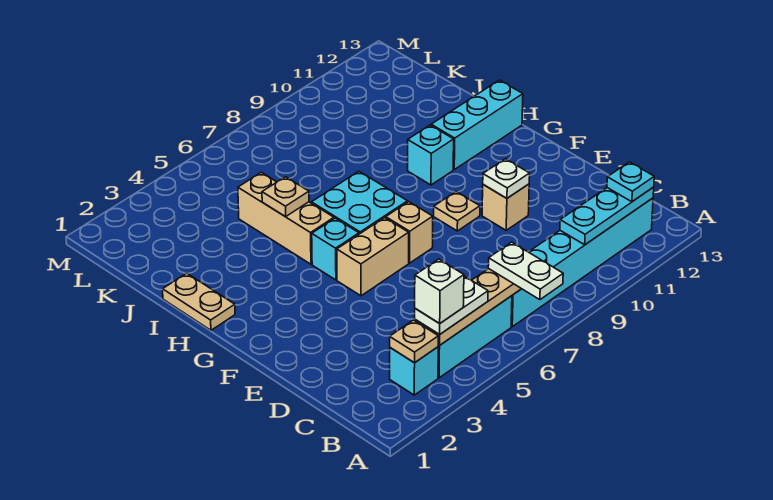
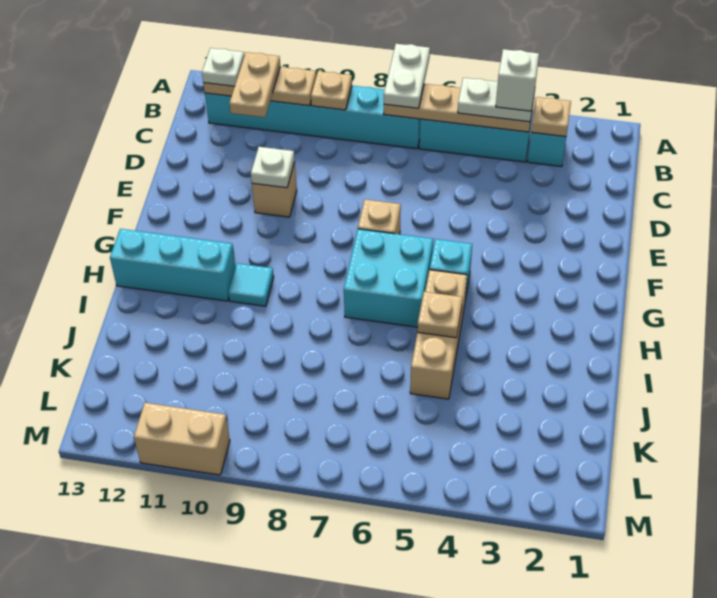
cyan 1x3 plate [560,187,654,245] -> tan 1x3 plate [203,67,316,106]
cyan 1x1 plate [607,162,654,202] -> white 1x1 plate [202,48,244,86]
tan 1x2 brick [337,218,409,296] -> tan 1x2 brick moved to [134,403,230,475]
tan 1x1 plate [434,192,480,231] -> tan 1x1 plate moved to [311,71,352,110]
tan 1x2 plate [163,273,235,330] -> tan 1x2 plate moved to [229,52,280,117]
cyan 1x1 brick [408,125,454,185] -> cyan 1x1 tile [228,263,274,306]

